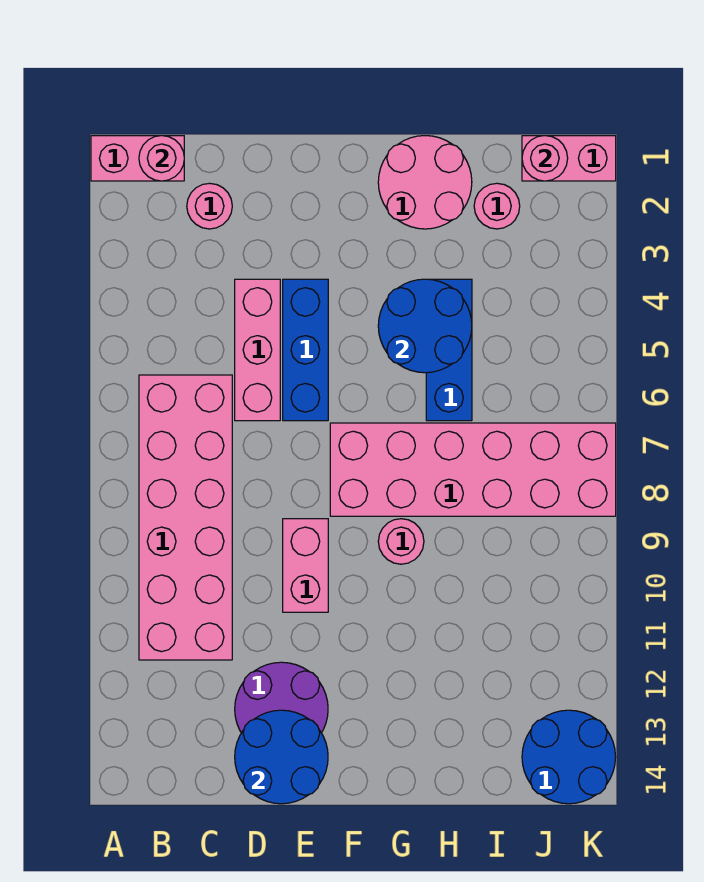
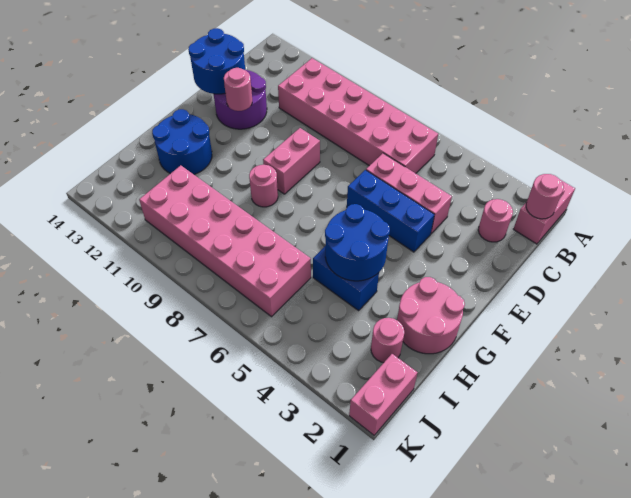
pink 1x2 brick [283,519,328,612] -> pink 1x2 brick turned to [263,128,320,194]
pink 2x6 brick [330,423,616,516] -> pink 2x6 brick turned to [139,165,311,317]
blue 1x3 brick [426,279,472,421] -> blue 1x2 brick [313,247,379,311]
pink 1x1 round brick [522,136,568,181] -> pink 1x1 round brick moved to [224,68,252,111]
blue 2x2 round brick [522,710,616,804] -> blue 2x2 round brick moved to [152,109,212,174]

